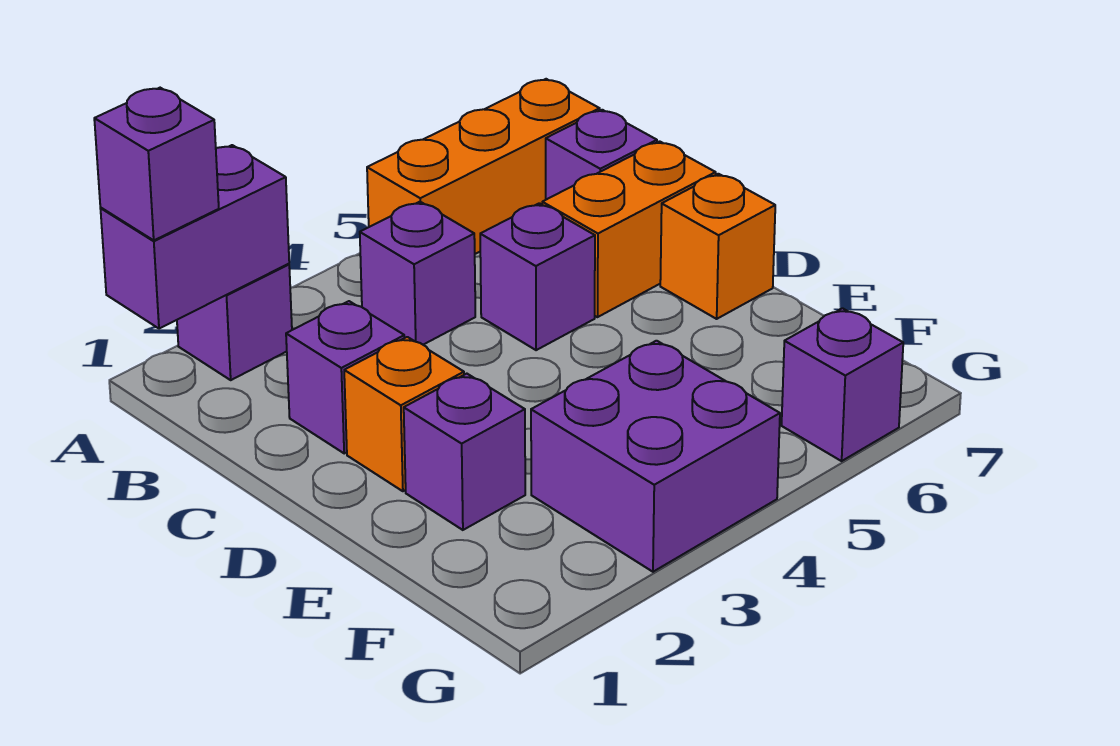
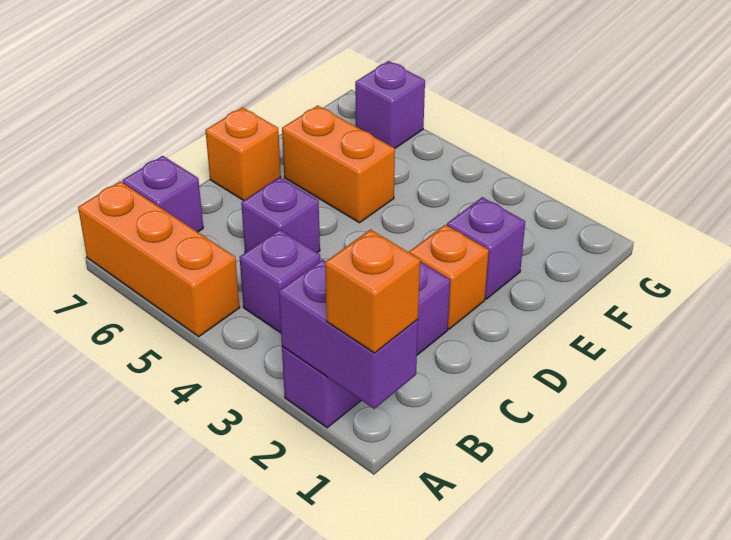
purple 1x1 brick [94,88,219,240] -> orange 1x1 brick [325,230,420,353]
orange 1x2 brick [542,141,716,317] -> orange 1x2 brick moved to [282,105,395,223]
purple 2x2 brick [531,341,780,572] -> none

